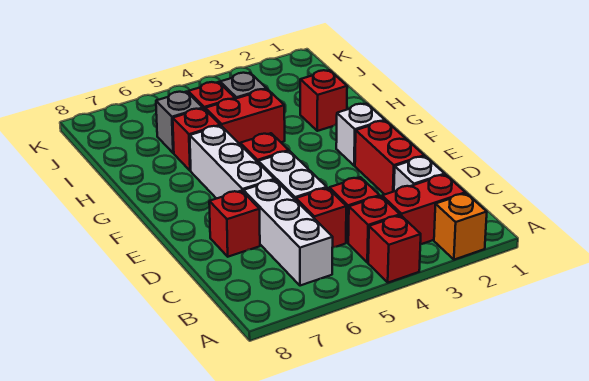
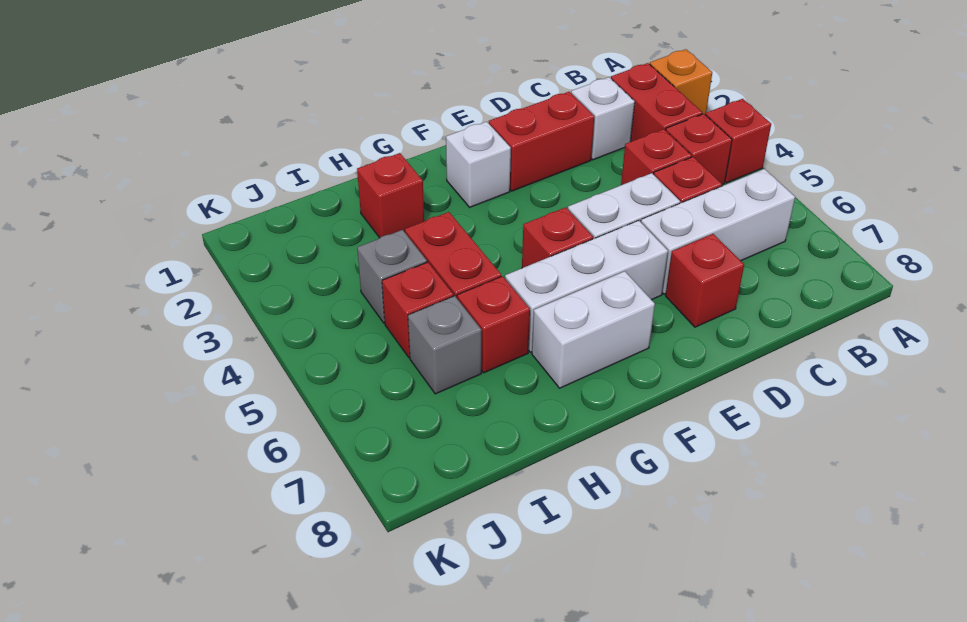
none -> white 1x2 brick [532,271,655,388]

